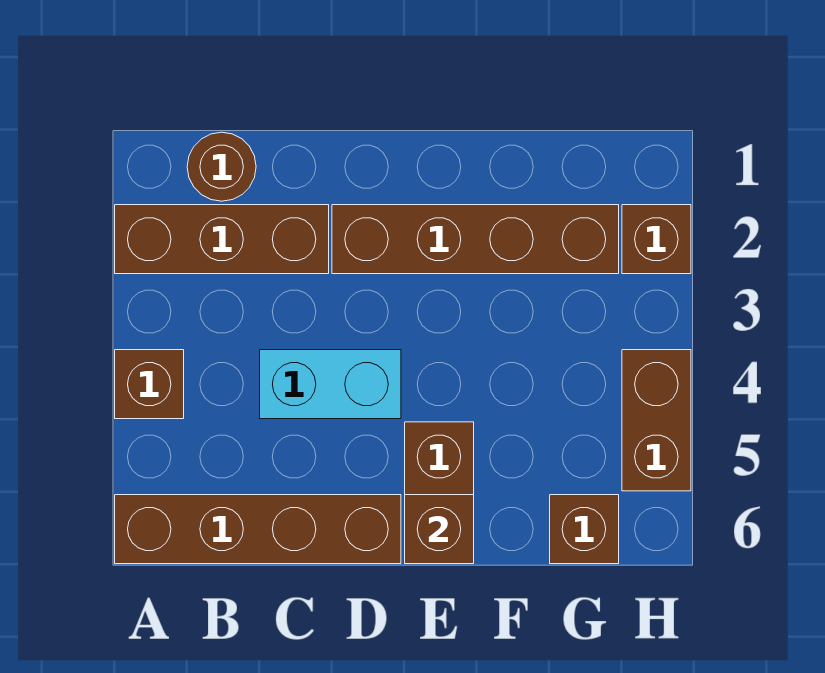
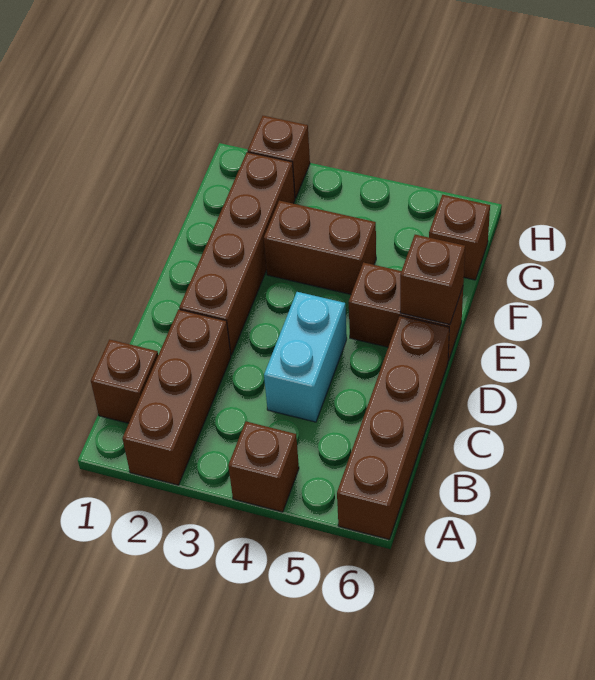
brown 1x1 round brick [187,132,256,201] -> brown 1x1 brick [91,340,158,423]
brown 1x2 brick [622,350,691,491] -> brown 1x2 brick moved to [264,201,376,294]

